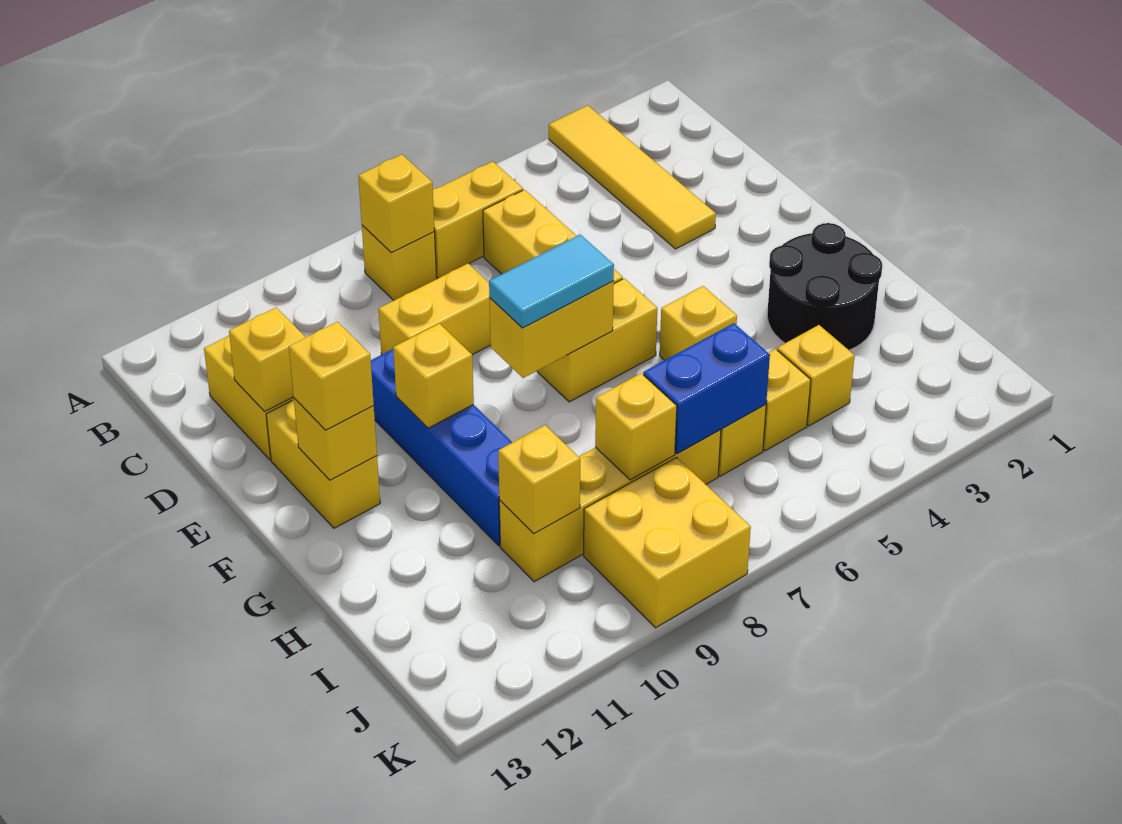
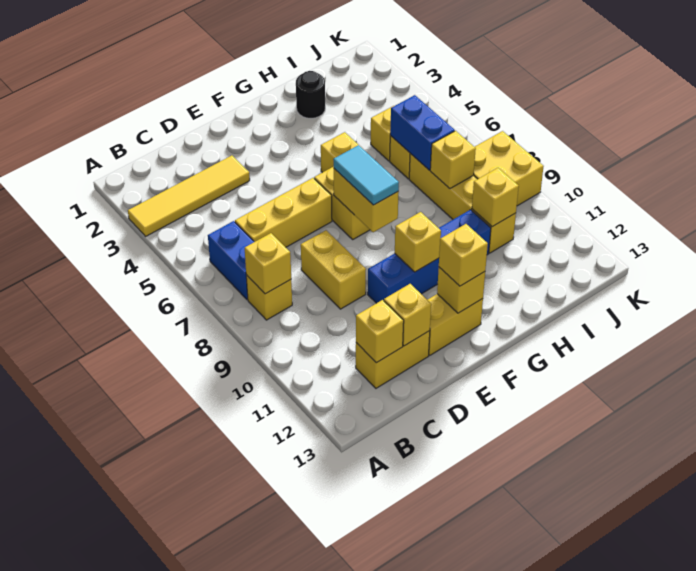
yellow 1x2 brick [433,161,523,278] -> blue 1x2 brick [208,221,254,300]
black 2x2 round brick [767,223,882,350] -> black 1x1 round brick [296,71,325,118]
yellow 1x1 brick [777,325,855,426] -> yellow 1x1 brick moved to [356,300,404,363]

